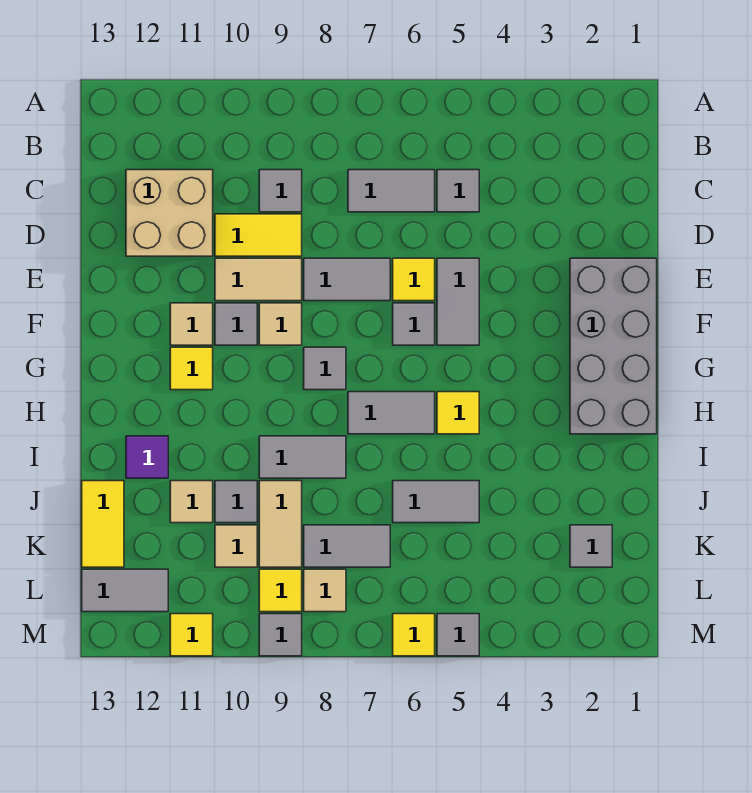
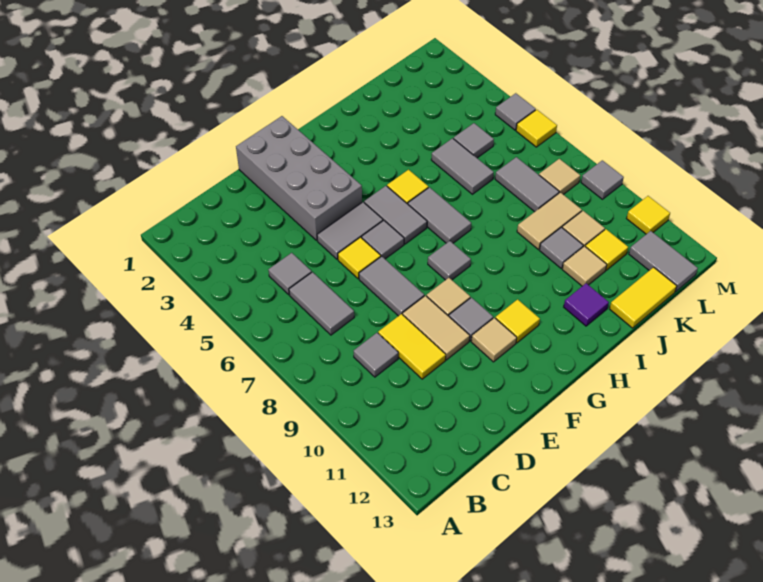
tan 2x2 brick [126,170,213,256] -> none
grey 2x4 brick [570,258,657,434] -> grey 2x4 brick turned to [236,116,362,240]
grey 1x2 tile [259,436,346,478] -> grey 1x2 tile moved to [364,186,427,244]
grey 1x1 tile [570,525,612,567] -> grey 1x1 tile moved to [454,123,494,158]
yellow 1x1 tile [259,569,302,612] -> yellow 1x1 tile moved to [585,229,628,270]

